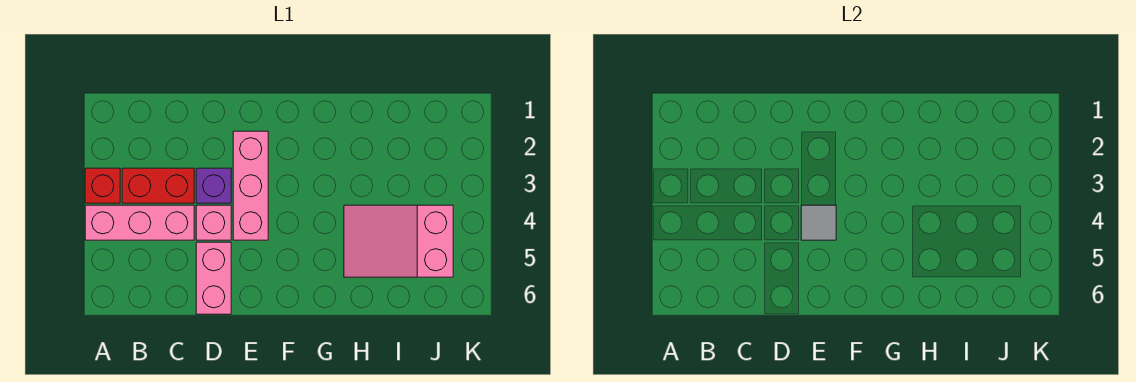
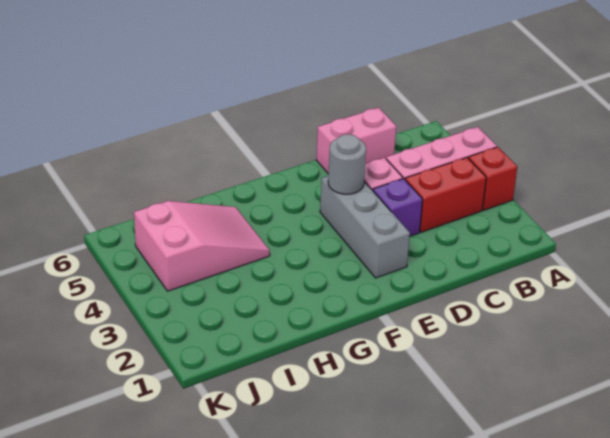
pink 1x2 brick [196,242,231,314] -> pink 1x2 brick turned to [316,107,396,173]
pink 1x3 brick [233,131,268,240] -> grey 1x3 brick [320,176,410,278]
grey 1x1 tile [801,205,836,240] -> grey 1x1 round brick [328,134,366,194]

